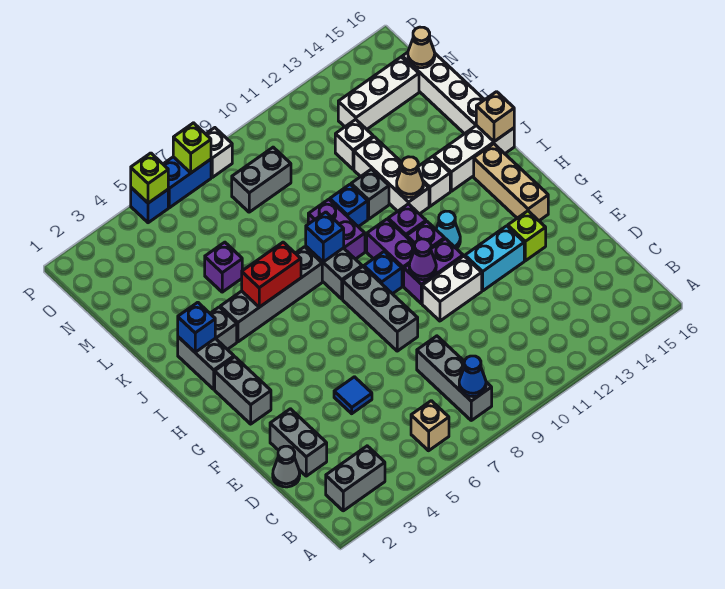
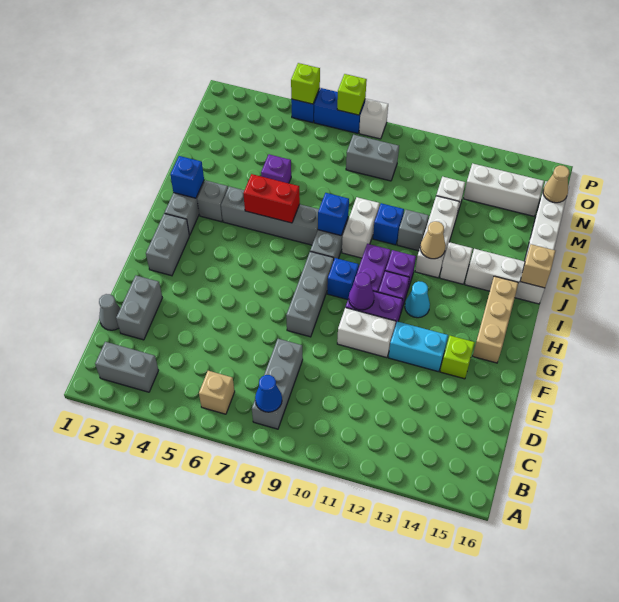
blue 1x1 tile [334,377,372,414] -> none
purple 1x2 brick [308,199,365,259] -> white 1x2 brick [342,197,380,258]

